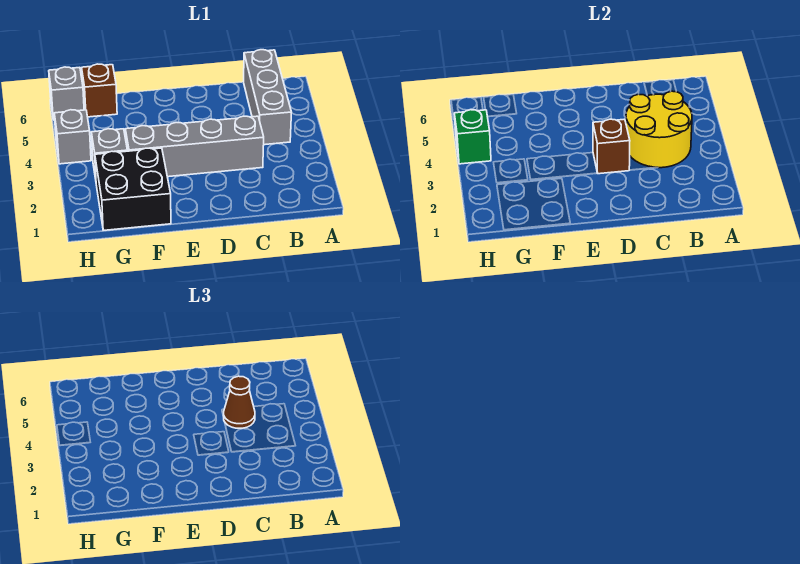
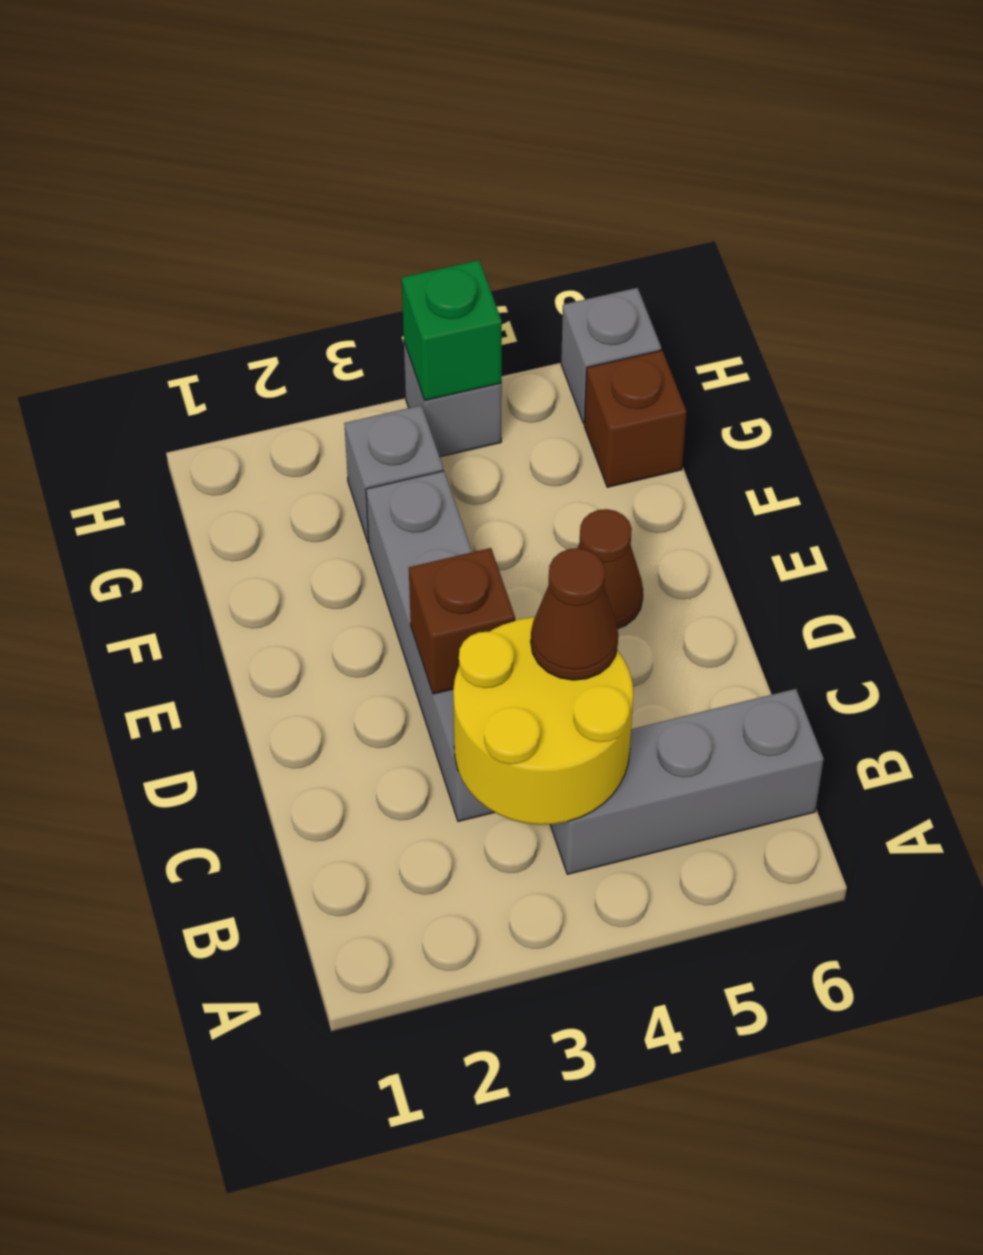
none -> brown 1x1 cone [578,509,643,629]
black 2x2 brick [95,148,171,230] -> none

